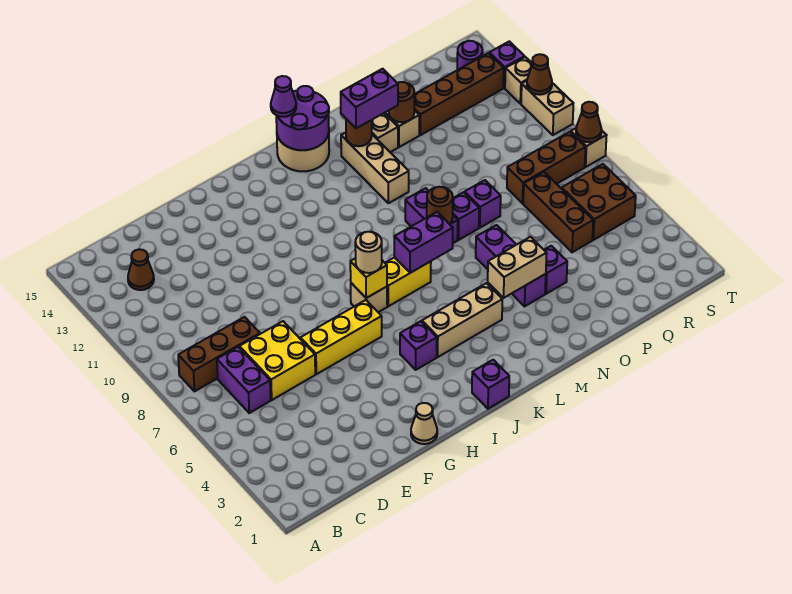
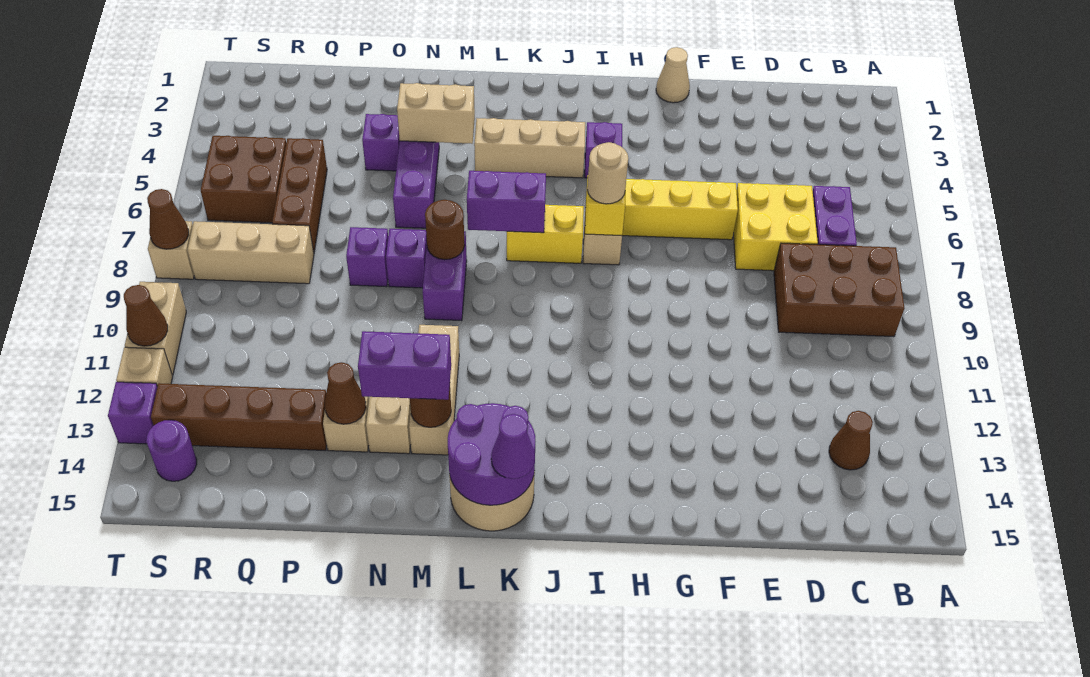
brown 1x3 brick [178,317,260,391] -> brown 2x3 brick [774,243,904,337]
purple 1x1 brick [472,360,509,409] -> none
brown 1x1 round brick [389,82,414,122] -> brown 1x1 cone [324,362,366,424]
brown 1x3 brick [507,132,586,203] -> tan 1x3 brick [187,221,314,284]

